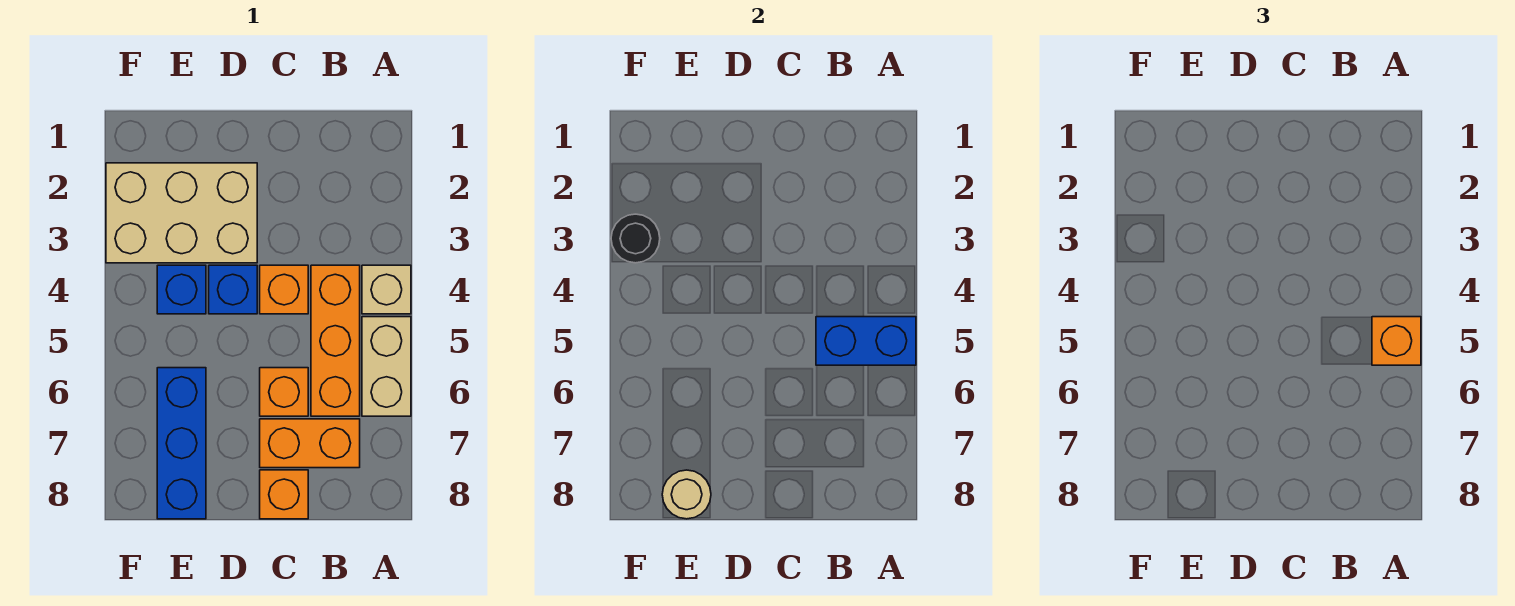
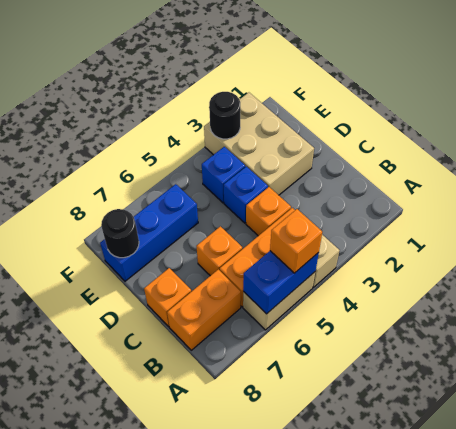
blue 1x2 brick [816,317,916,365] -> blue 1x2 brick turned to [243,251,319,314]
orange 1x2 brick [260,419,360,468] -> orange 1x2 brick turned to [167,269,241,350]
tan 1x1 round brick [662,470,711,519] -> black 1x1 round brick [101,209,139,258]

